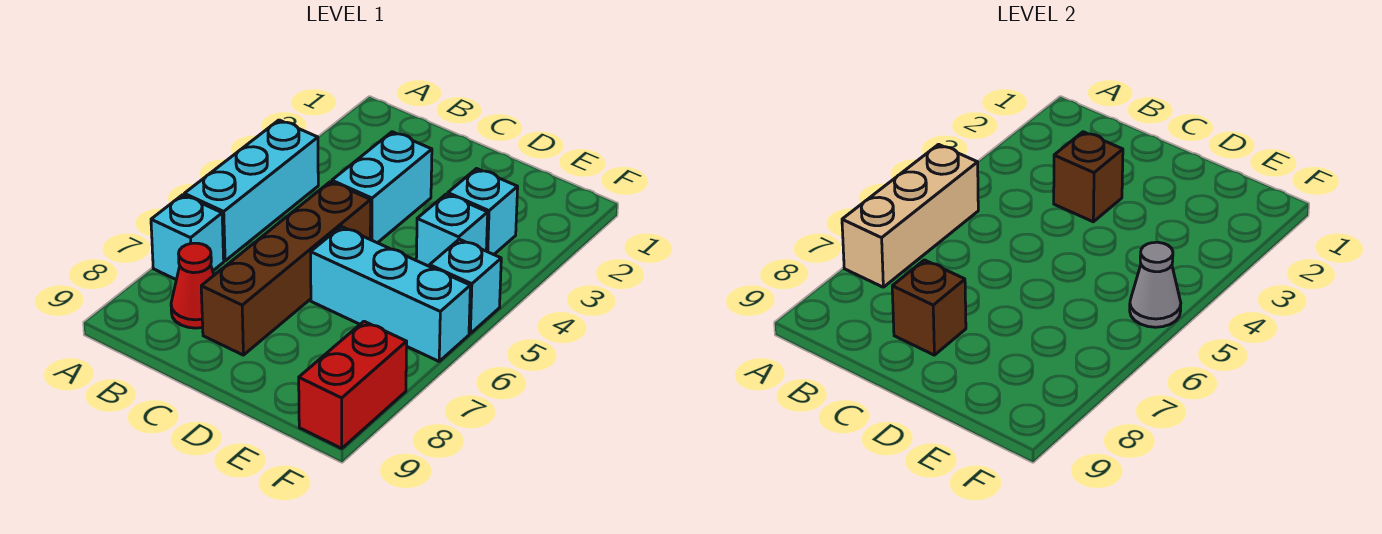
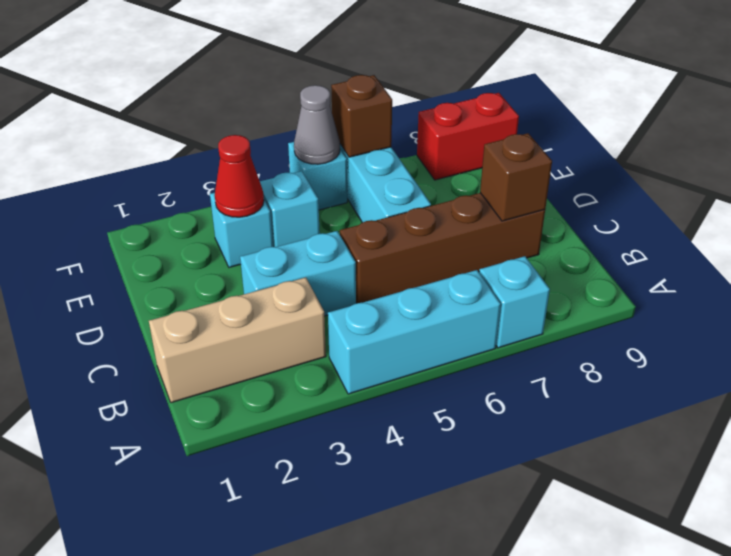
tan 1x3 brick [842,144,978,287] -> tan 1x3 brick moved to [149,278,326,403]
red 1x1 cone [171,243,214,328] -> red 1x1 cone moved to [215,135,264,217]
brown 1x1 brick [1054,132,1123,222] -> brown 1x1 brick moved to [331,75,392,157]

